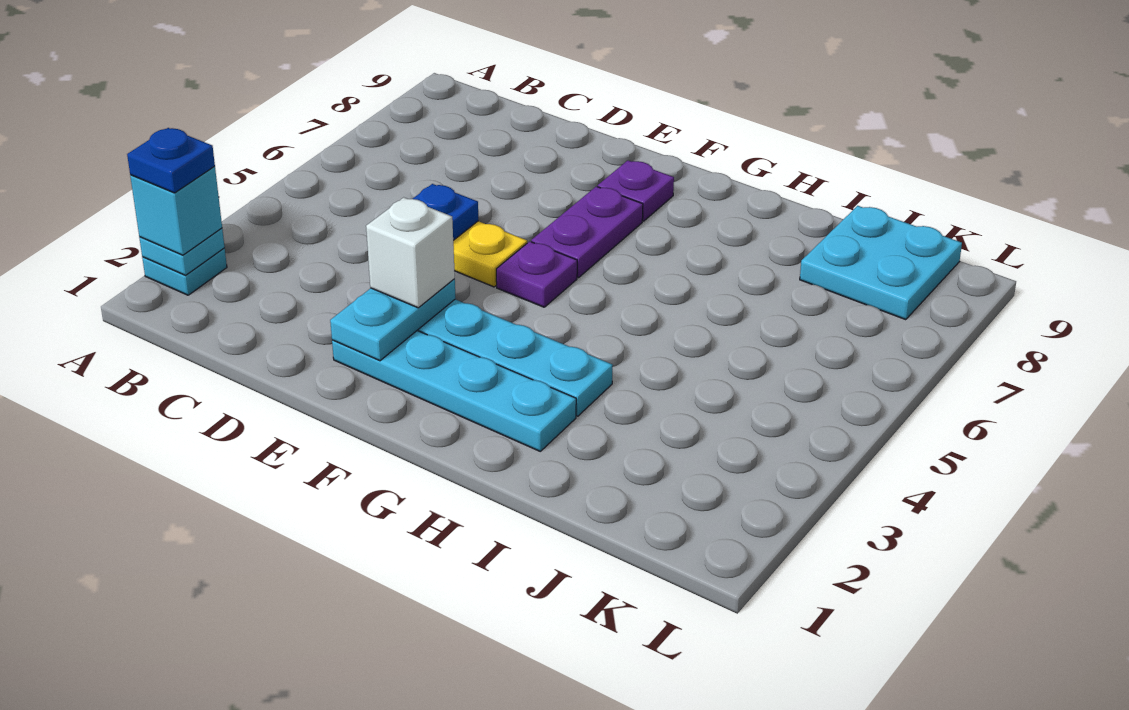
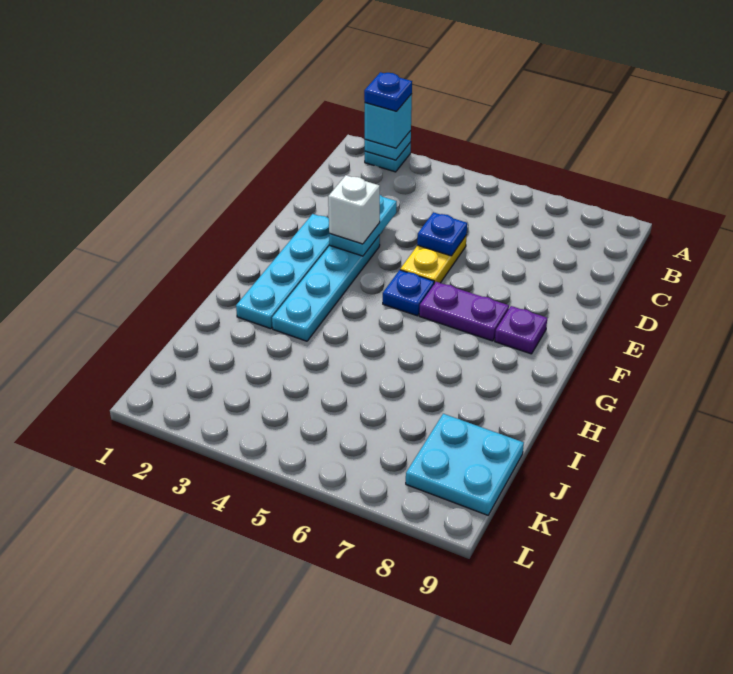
cyan 1x2 plate [330,279,456,361] -> cyan 1x2 plate turned to [329,195,397,256]
purple 1x1 plate [496,241,577,307] -> blue 1x1 plate [383,270,434,316]

